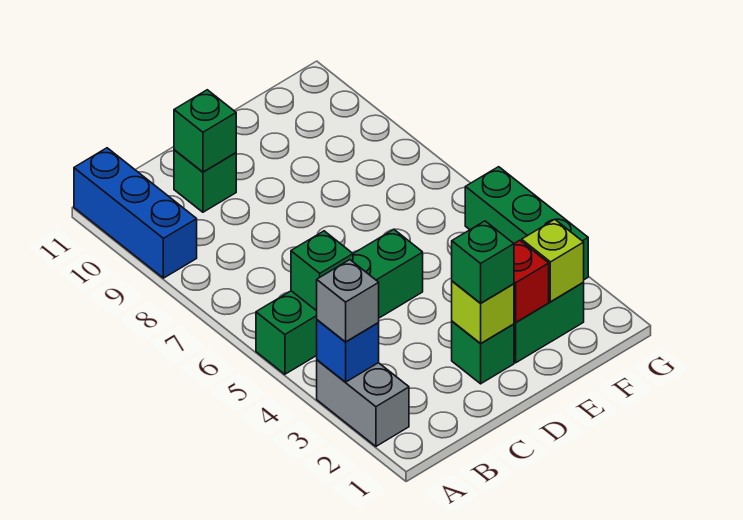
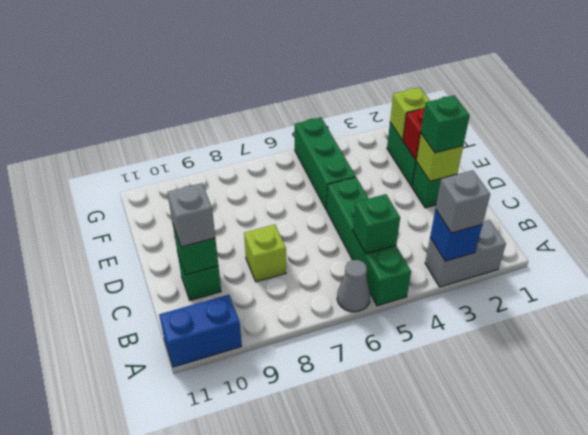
none -> grey 1x1 cone [337,260,370,312]
blue 1x3 brick [74,148,197,278] -> blue 1x2 brick [159,295,242,367]
none -> lime 1x1 brick [244,224,286,282]
none -> grey 1x1 brick [167,183,215,247]
green 1x3 brick [465,167,588,280] -> green 1x3 brick turned to [295,117,356,210]

